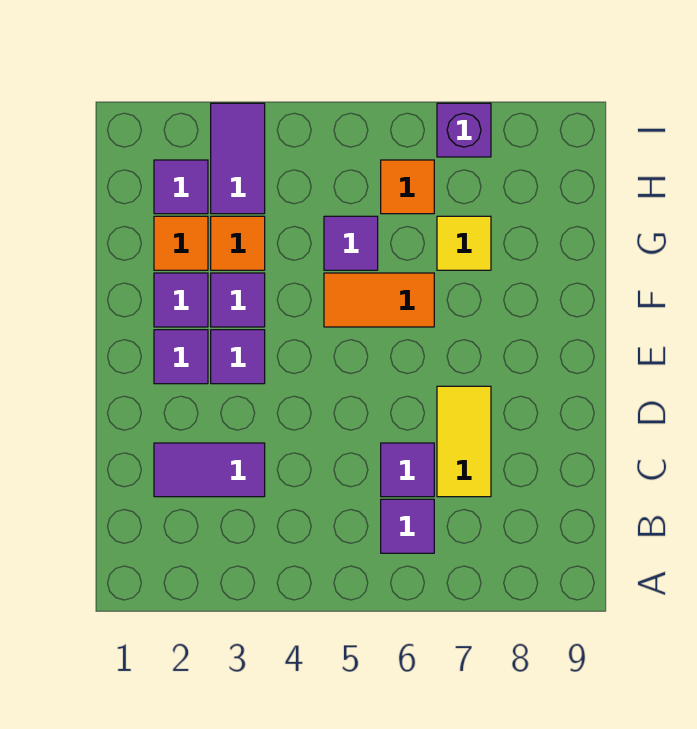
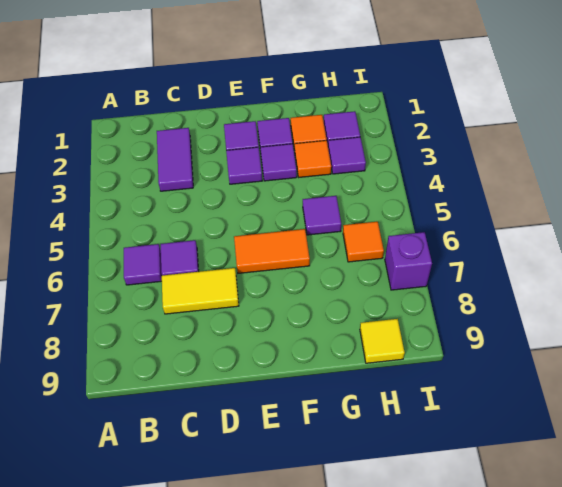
orange 1x2 tile [324,273,434,327] -> orange 1x2 tile turned to [234,229,310,273]
yellow 1x1 tile [437,216,491,270] -> yellow 1x1 tile moved to [360,319,405,363]
purple 1x2 tile [211,103,265,214] -> purple 1x1 tile [328,137,366,174]

